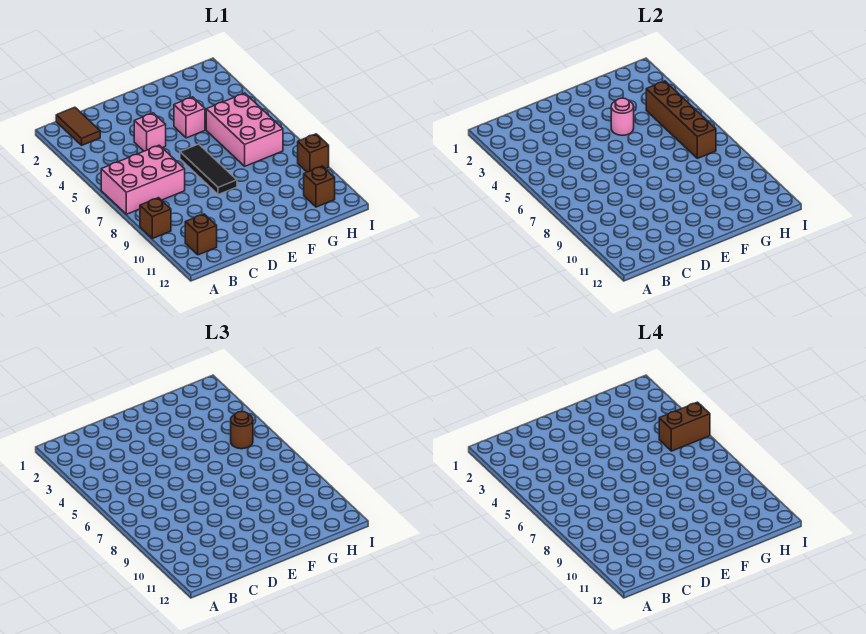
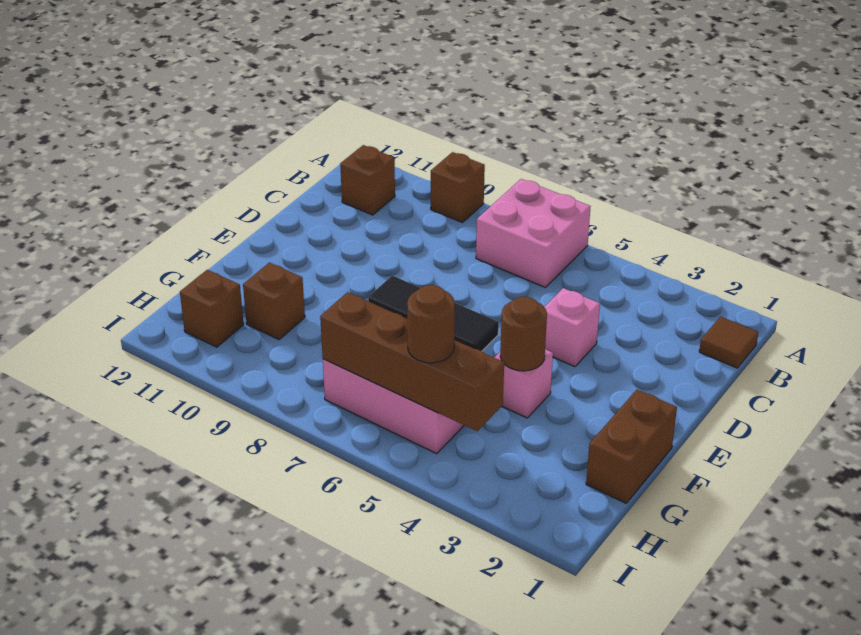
pink 2x3 brick [101,145,185,214] -> pink 2x2 brick [476,179,591,287]
brown 1x2 tile [56,107,100,145] -> brown 1x1 tile [699,317,758,368]
pink 1x1 round brick [611,98,634,135] -> brown 1x1 round brick [500,297,547,371]
brown 1x2 brick [659,402,710,451] -> brown 1x2 brick moved to [586,390,677,503]
brown 1x1 brick [298,134,329,172] -> brown 1x1 brick moved to [243,263,305,339]

